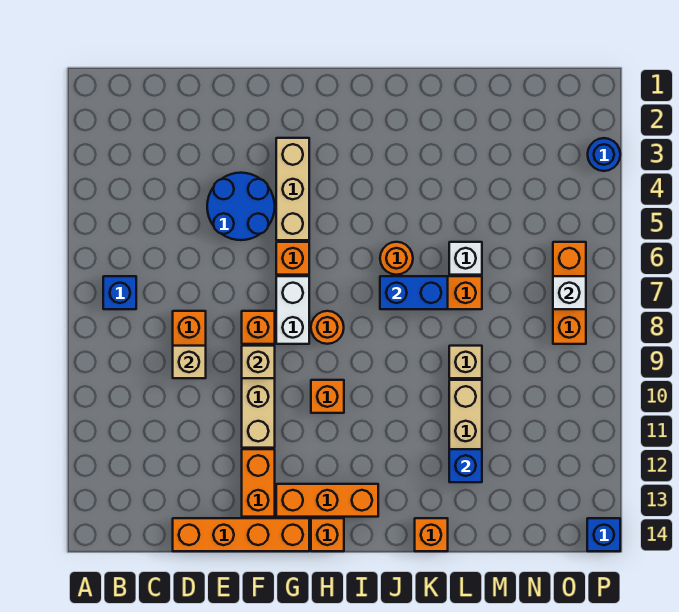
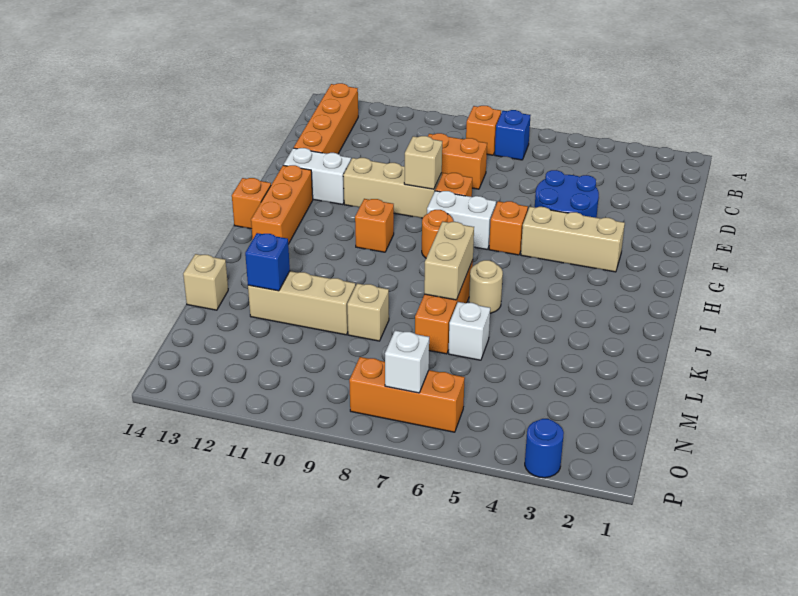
tan 1x1 brick [173,346,206,378] -> tan 1x1 brick moved to [183,254,228,310]
orange 1x4 brick [173,518,309,551] -> orange 1x4 brick moved to [294,83,358,154]
orange 1x2 brick [242,449,275,517] -> white 1x2 brick [284,148,351,205]
orange 1x1 round brick [380,242,413,275] -> tan 1x1 round brick [469,260,503,313]
blue 1x2 brick [380,276,448,309] -> tan 1x2 brick [424,222,474,300]
orange 1x1 brick [415,518,448,551] -> orange 1x1 brick moved to [466,106,501,155]
blue 1x1 brick [587,518,620,551] -> none

